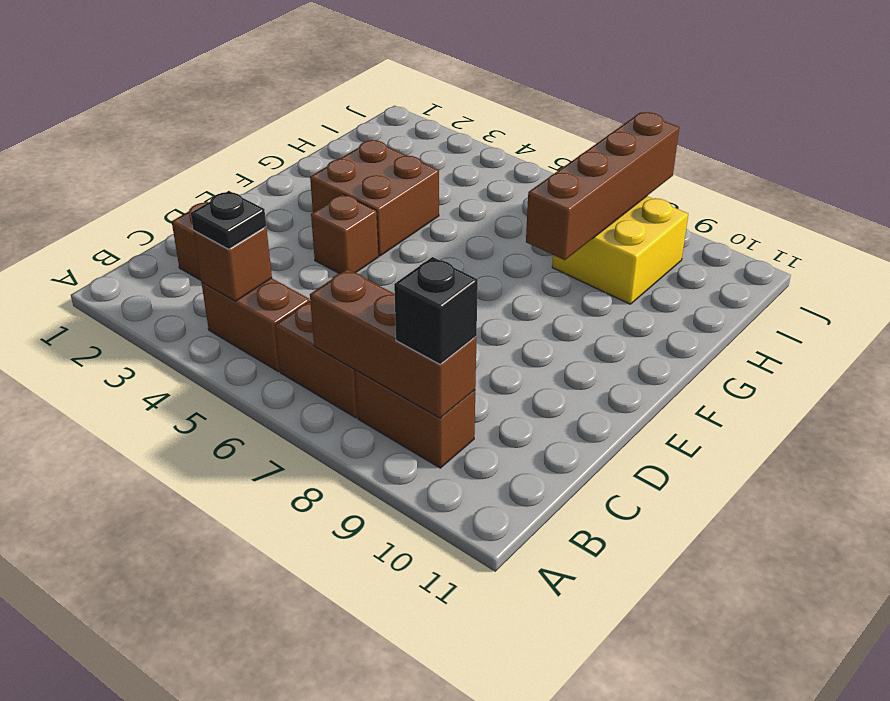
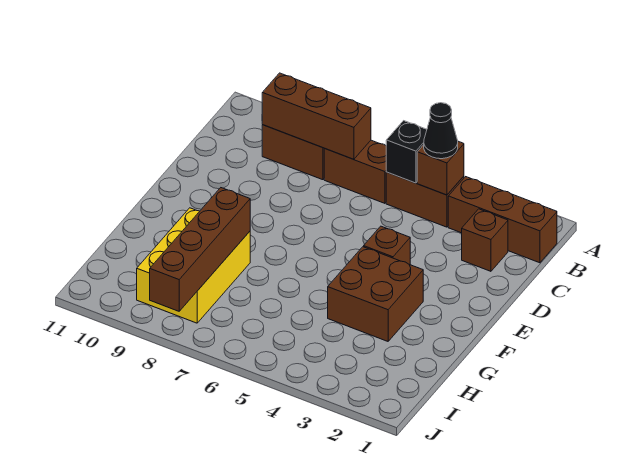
none -> brown 1x3 brick [448,177,557,263]
black 1x1 plate [191,191,266,249] -> black 1x1 cone [424,103,458,159]
black 1x1 brick [394,257,478,364] -> black 1x1 brick moved to [386,121,427,183]
yellow 2x2 brick [552,196,688,304] -> yellow 2x3 brick [137,208,250,323]

